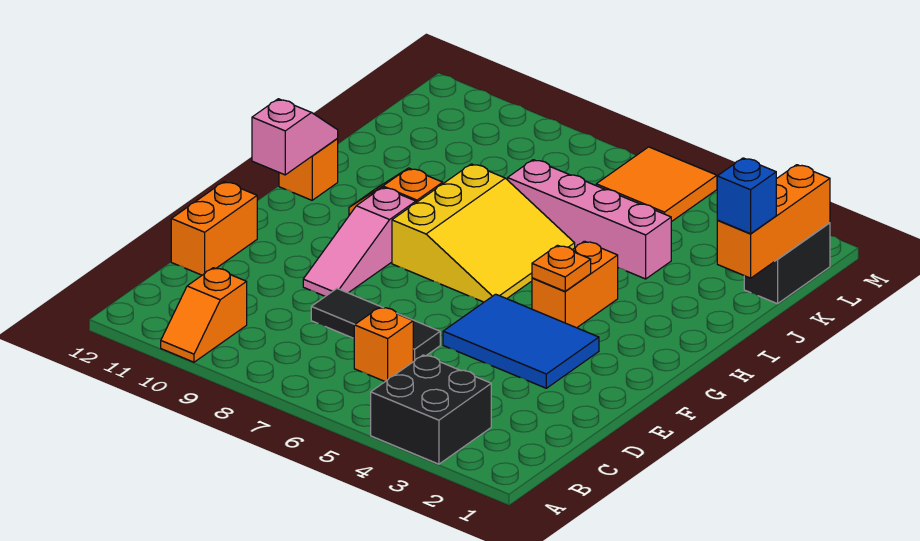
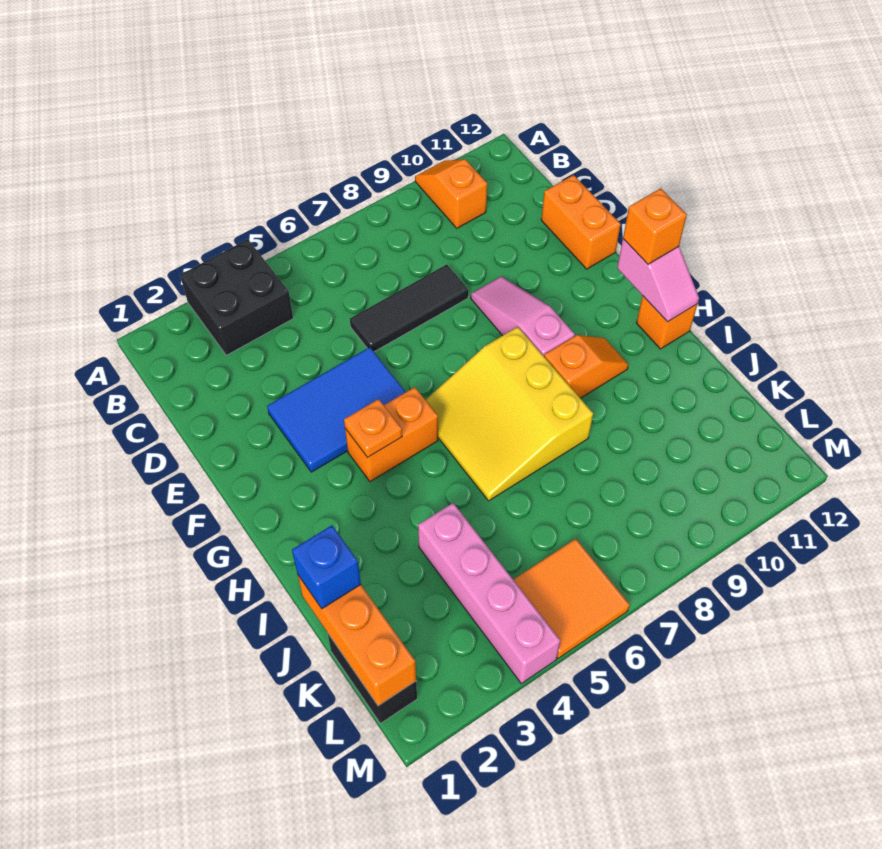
orange 1x1 brick [354,307,413,381] -> orange 1x1 brick moved to [623,188,687,264]
orange 1x2 brick [532,241,618,328] -> orange 1x2 brick turned to [345,387,438,482]
pink 1x4 brick [508,160,671,279] -> pink 1x4 brick turned to [418,503,560,683]

